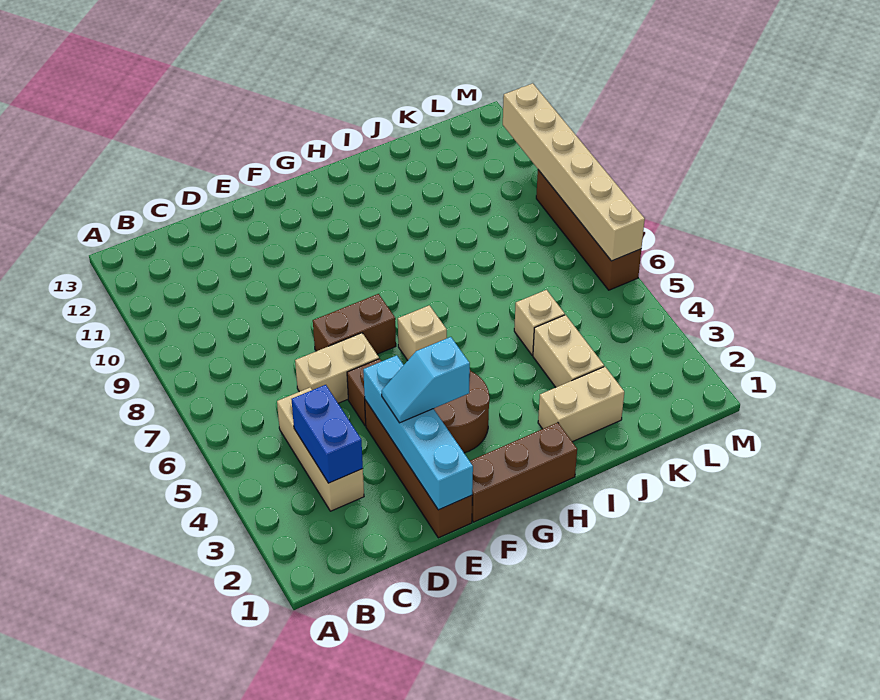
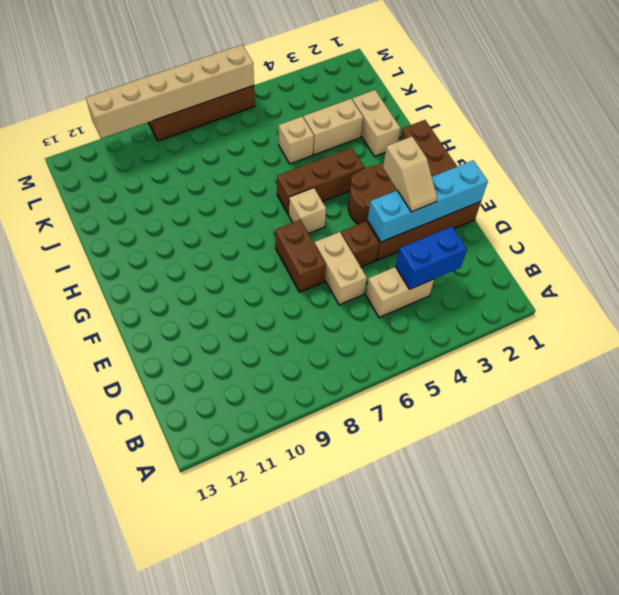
tan 1x3 brick [277,387,364,511] -> tan 1x2 brick [366,267,434,317]
cyan 1x2 slope [382,337,470,423] -> tan 1x2 slope [383,137,437,212]
none -> brown 1x3 brick [277,147,364,215]

